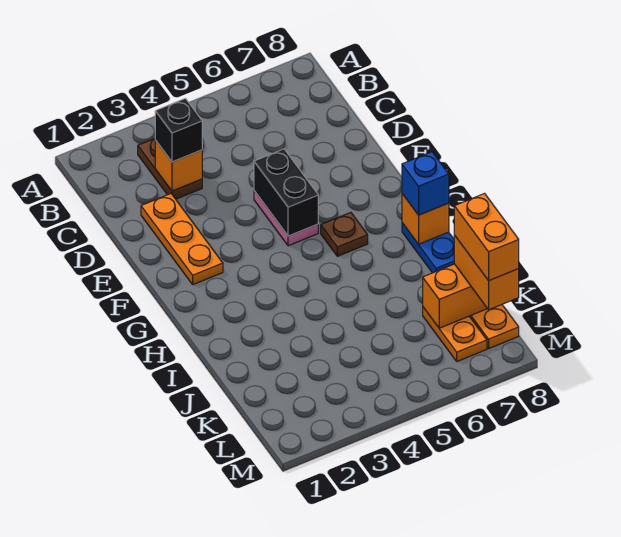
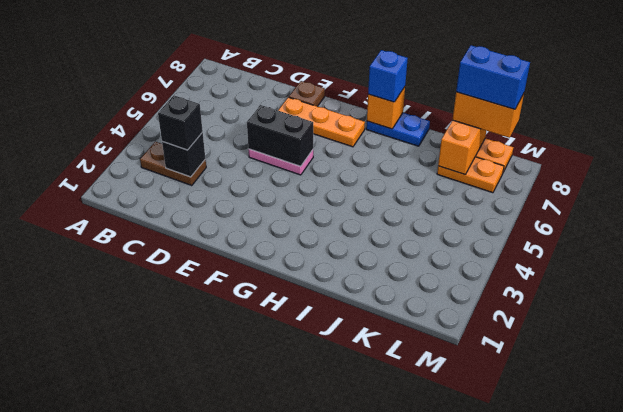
orange 1x1 brick [155,140,202,191] -> black 1x1 brick [162,133,205,177]
orange 1x3 plate [141,194,223,285] -> orange 1x3 plate moved to [278,97,365,147]
brown 1x1 plate [321,212,368,256] -> brown 1x1 plate moved to [289,81,325,106]
orange 1x2 brick [454,194,519,281] -> blue 1x2 brick [456,45,530,109]

